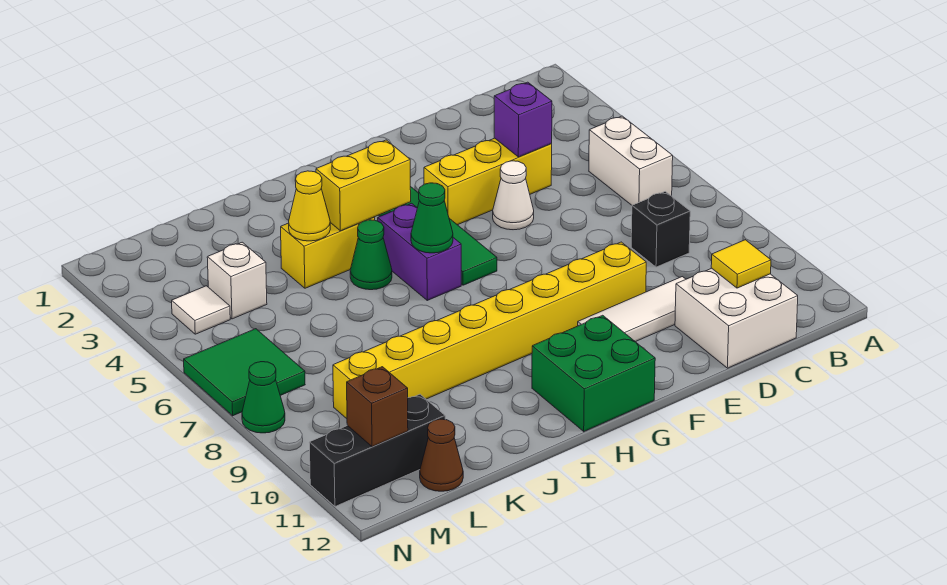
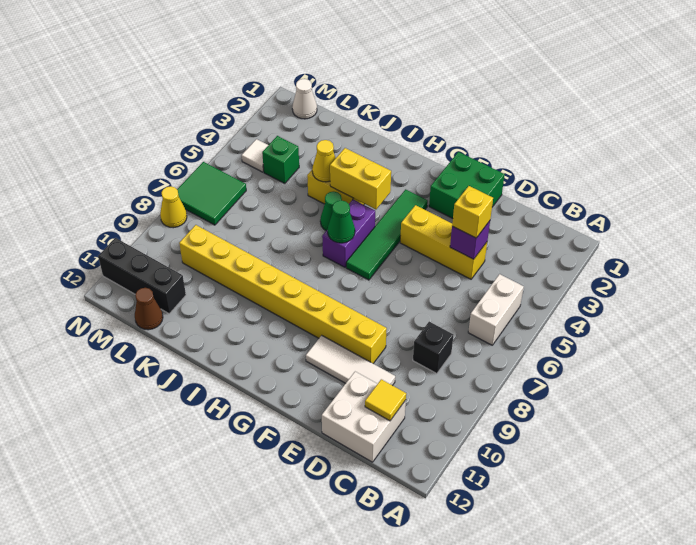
none -> yellow 1x1 brick [452,186,493,238]
white 1x1 cone [493,161,534,230] -> white 1x1 cone moved to [292,79,317,119]
green 2x2 brick [532,315,655,431] -> green 2x2 brick moved to [429,152,505,218]
white 1x1 brick [207,242,267,319] -> green 1x1 brick [262,136,299,183]
brown 1x1 brick [347,367,408,447] -> none
green 1x1 cone [242,362,285,433] -> yellow 1x1 cone [160,186,187,228]

